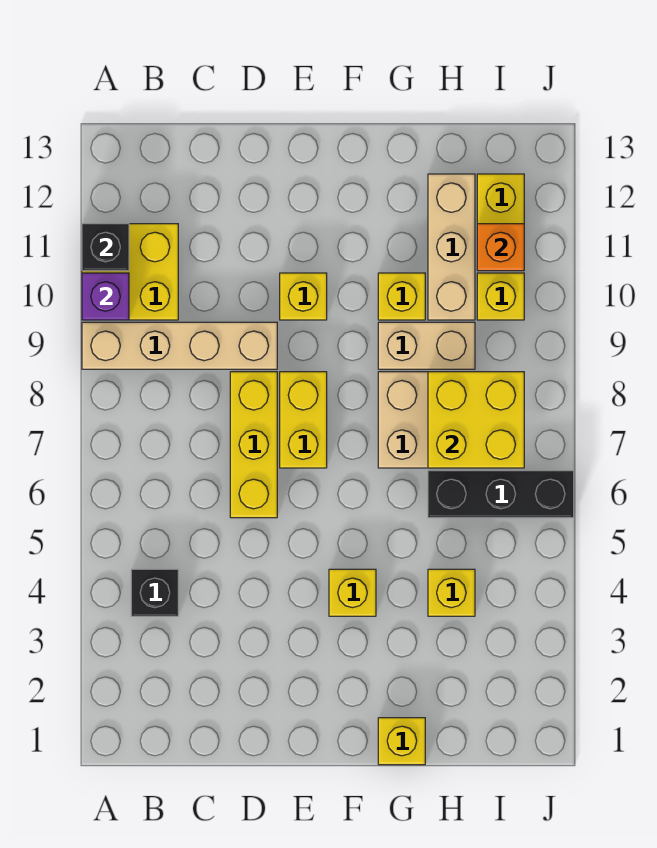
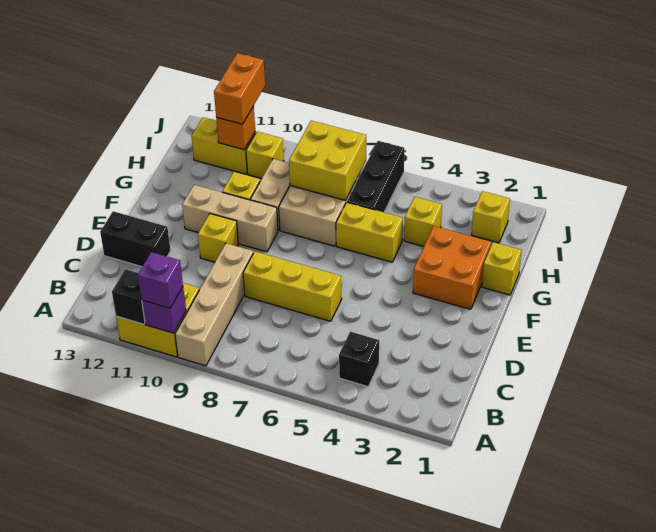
none -> purple 1x1 brick [138,252,183,308]
none -> black 1x2 brick [100,211,171,267]
yellow 1x2 brick [280,372,327,468] -> yellow 1x2 brick moved to [336,202,403,262]
none -> orange 2x2 brick [413,226,491,309]
yellow 1x1 brick [329,569,376,616] -> yellow 1x1 brick moved to [472,191,510,243]
tan 1x3 brick [428,174,475,320] -> tan 1x3 brick moved to [182,185,278,252]
none -> orange 1x2 brick [214,53,265,124]

